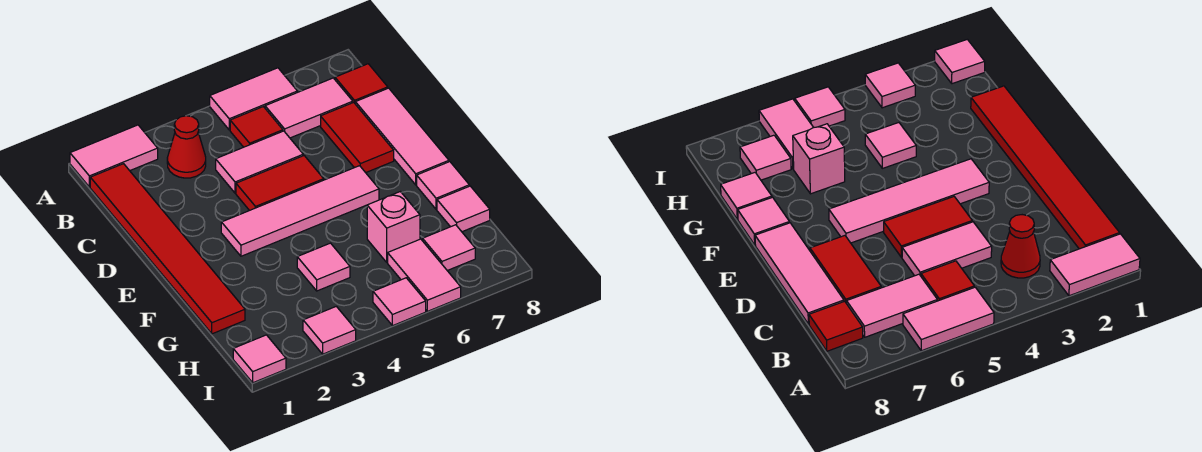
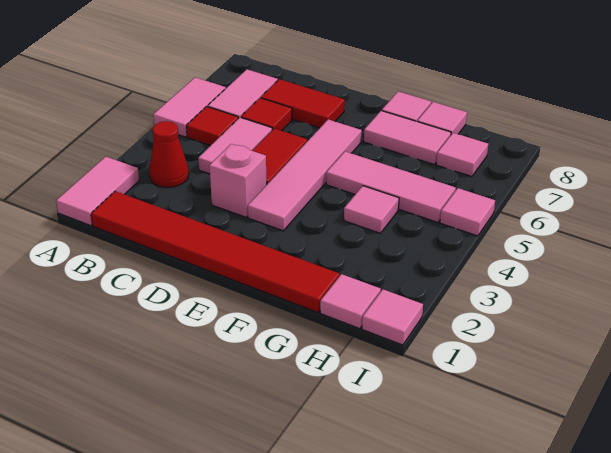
red 1x1 tile [335,64,388,103] -> red 1x1 tile moved to [241,98,292,131]
pink 1x3 tile [355,88,449,185] -> pink 1x3 tile moved to [326,152,456,222]
pink 1x1 brick [367,192,420,262] -> pink 1x1 brick moved to [209,144,267,217]
pink 1x2 tile [388,239,461,311] -> pink 1x2 tile moved to [364,110,451,164]
pink 1x1 tile [303,306,356,354] -> pink 1x1 tile moved to [320,274,381,329]

